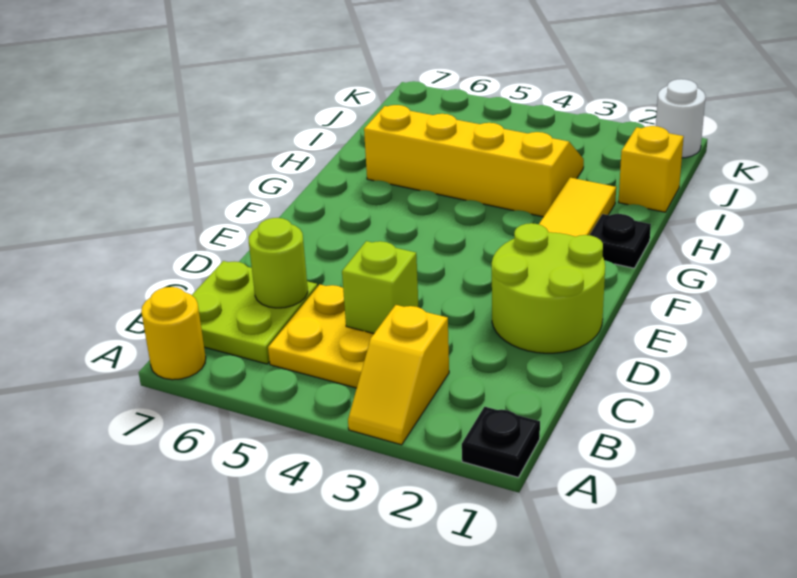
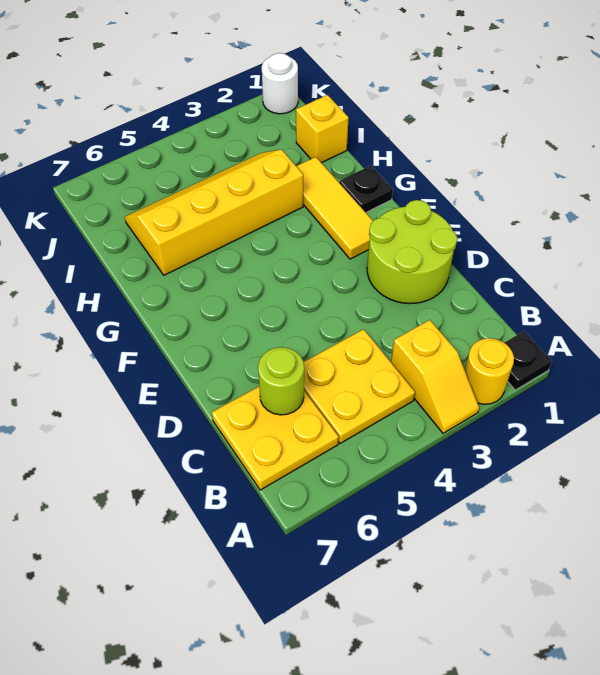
yellow 1x1 round brick [141,287,206,380] -> yellow 1x1 round brick moved to [465,338,514,404]
lime 2x2 plate [192,261,317,364] -> yellow 2x2 plate [212,387,339,490]
lime 1x1 brick [342,241,418,334] -> none

